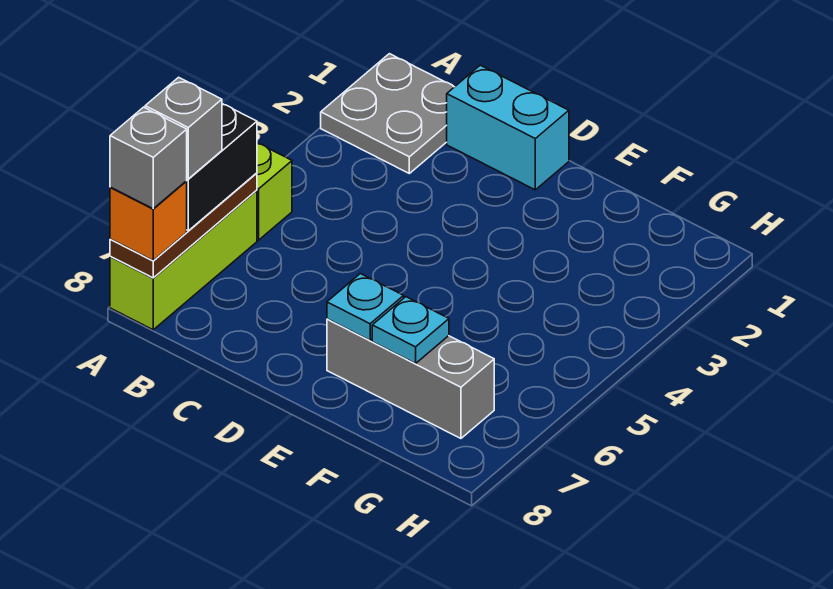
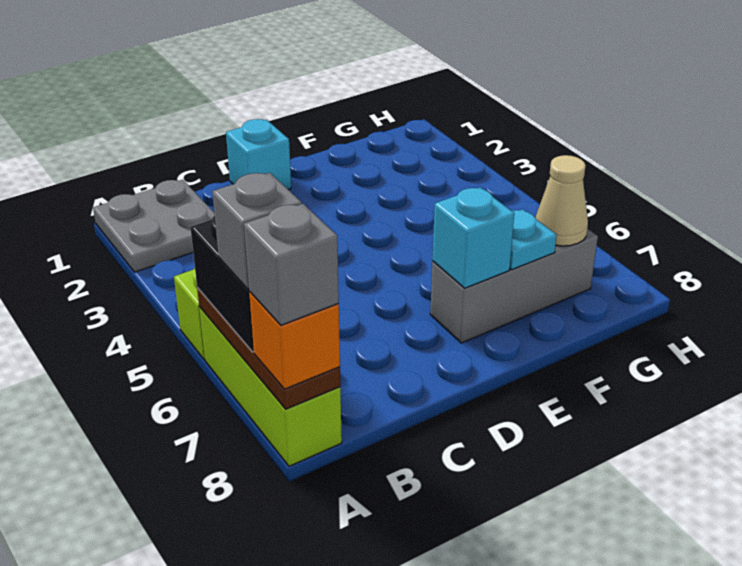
cyan 1x2 brick [447,65,569,190] -> cyan 1x1 brick [226,119,291,190]
cyan 1x1 plate [327,274,404,340] -> cyan 1x1 brick [432,187,514,288]
none -> tan 1x1 cone [535,155,588,246]

